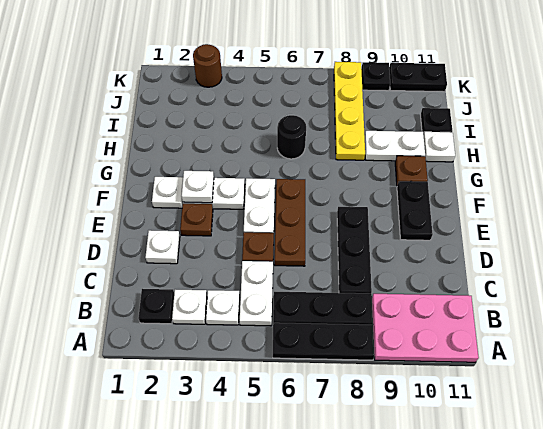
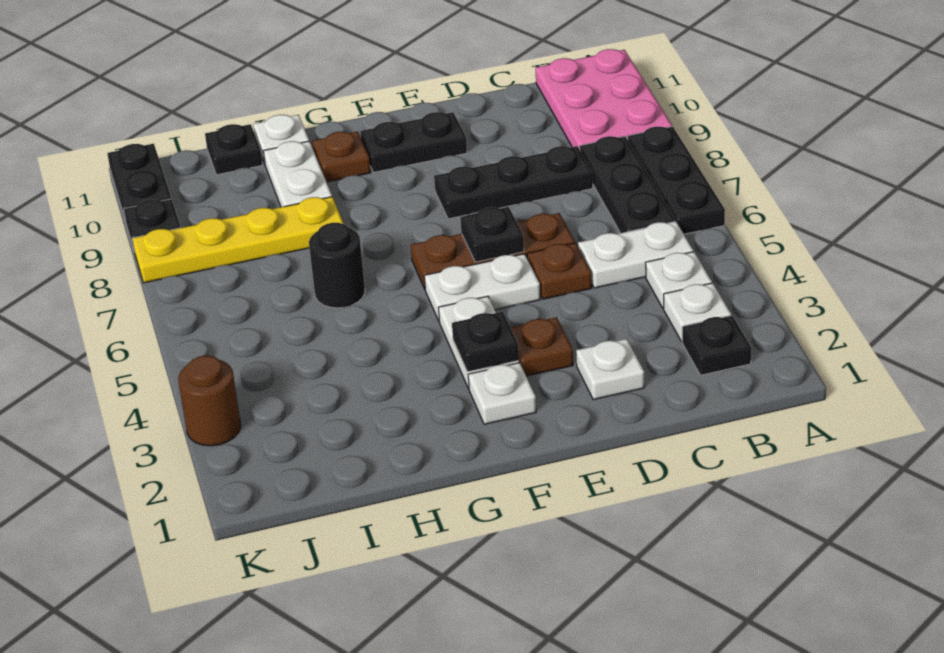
none -> black 1x1 plate [460,207,524,262]
white 1x1 plate [182,171,214,203] -> black 1x1 plate [452,312,519,372]

